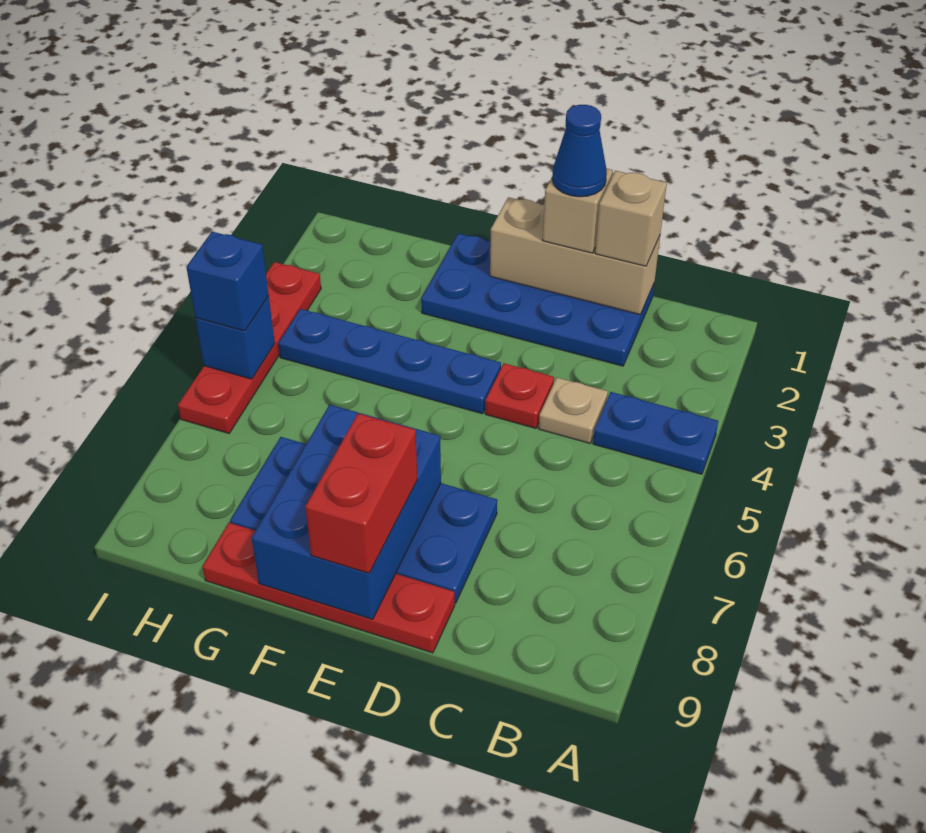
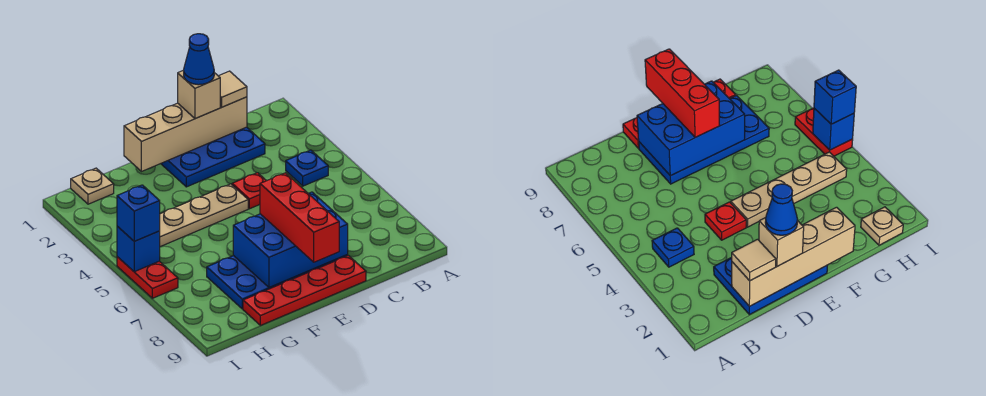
blue 1x2 plate [593,392,718,474] -> blue 1x1 plate [286,150,328,186]
blue 2x4 plate [421,233,654,366] -> blue 2x3 plate [161,127,265,187]
tan 1x3 brick [490,197,660,314] -> tan 1x4 brick [124,97,247,172]
tan 1x1 brick [595,171,667,266] -> tan 1x1 tile [219,71,247,107]
tan 1x1 plate [539,378,608,443] -> tan 1x1 plate moved to [71,168,114,204]
blue 1x4 plate [278,309,501,414] -> tan 1x4 plate [160,184,248,247]
blue 2x3 brick [252,405,441,619] -> blue 2x3 brick turned to [233,192,348,288]
red 1x2 brick [305,413,417,573] -> red 1x3 brick [260,173,339,262]
red 1x4 plate [178,262,321,433] -> red 1x2 plate [117,257,178,298]

